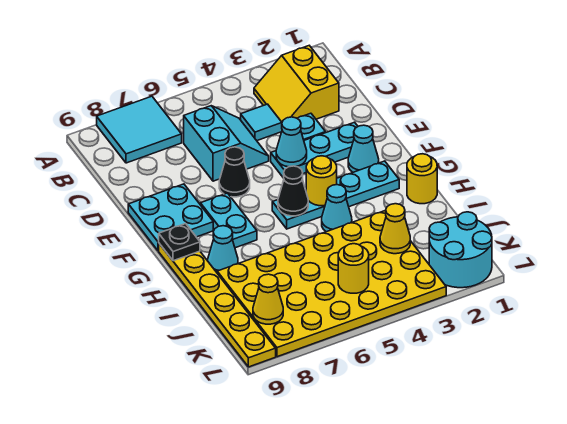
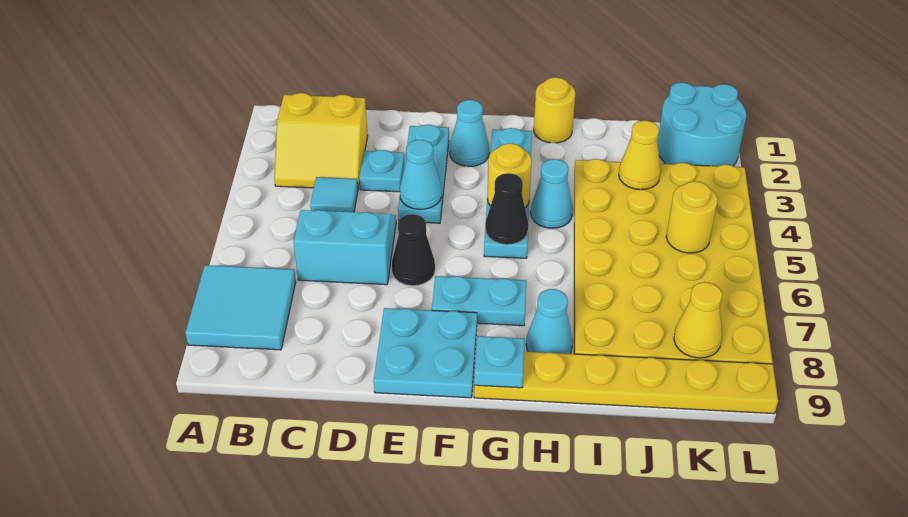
black 1x1 plate [159,224,200,261] -> cyan 1x1 plate [474,336,525,388]

